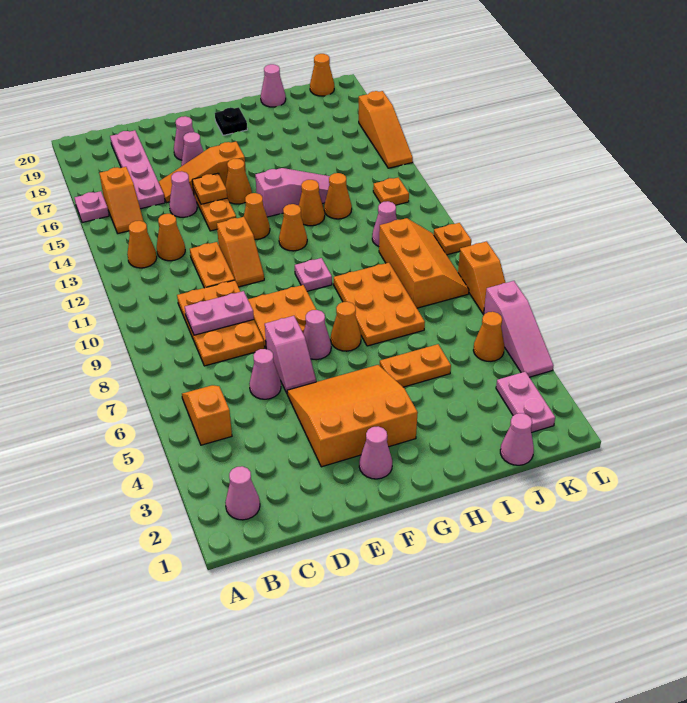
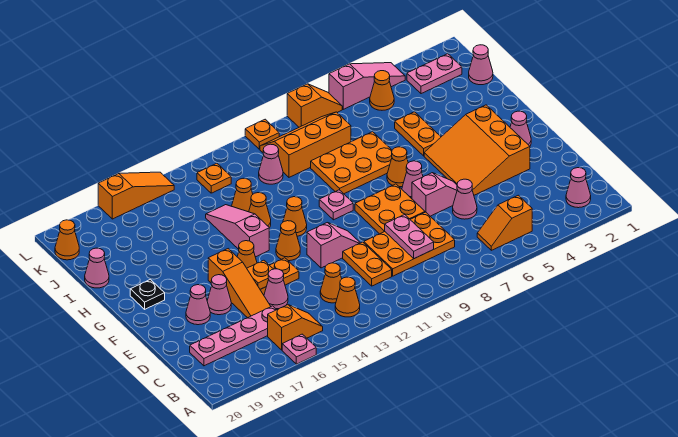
orange 1x2 plate [190,242,235,288] -> orange 1x2 plate turned to [343,242,392,286]
orange 1x2 slope [217,217,264,287] -> pink 1x2 slope [307,223,360,268]

